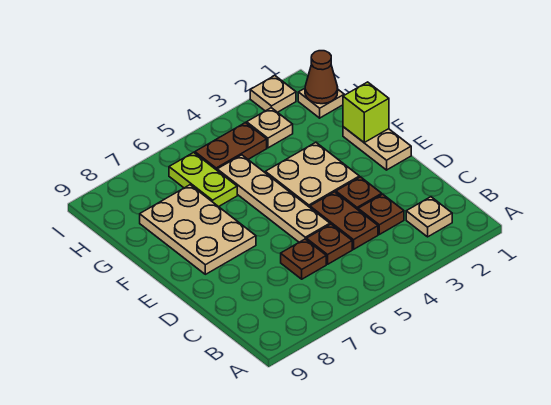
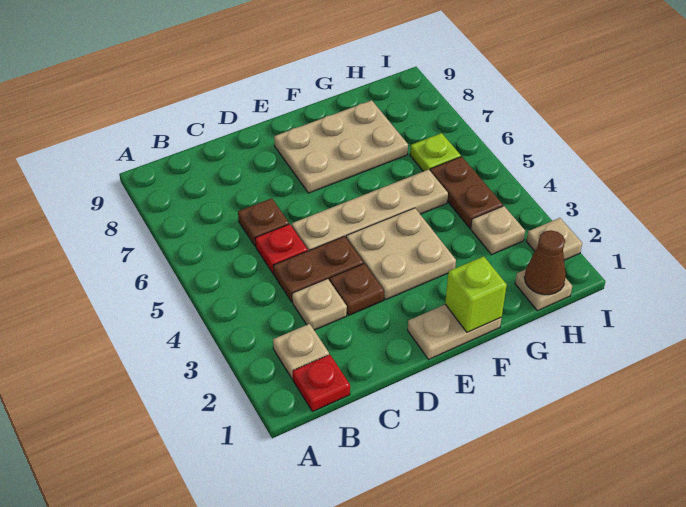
none -> red 1x1 plate [293,355,350,412]
brown 1x1 plate [358,194,404,234] -> tan 1x1 plate [292,279,347,330]
brown 1x1 plate [306,224,352,264] -> red 1x1 plate [255,224,308,274]
lime 1x2 plate [169,152,237,207] -> lime 1x1 plate [410,133,461,171]

